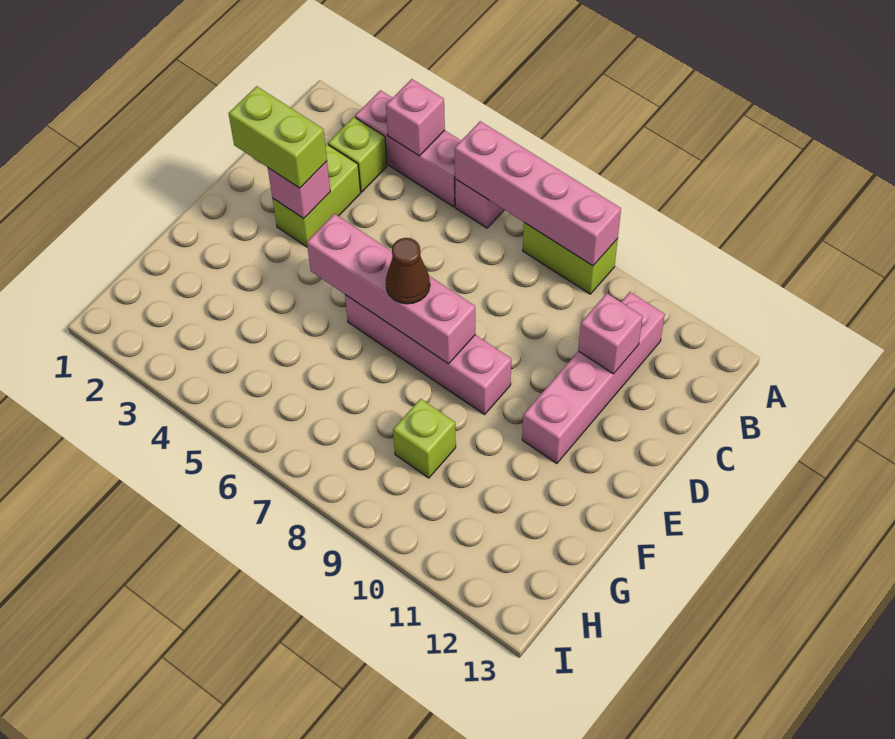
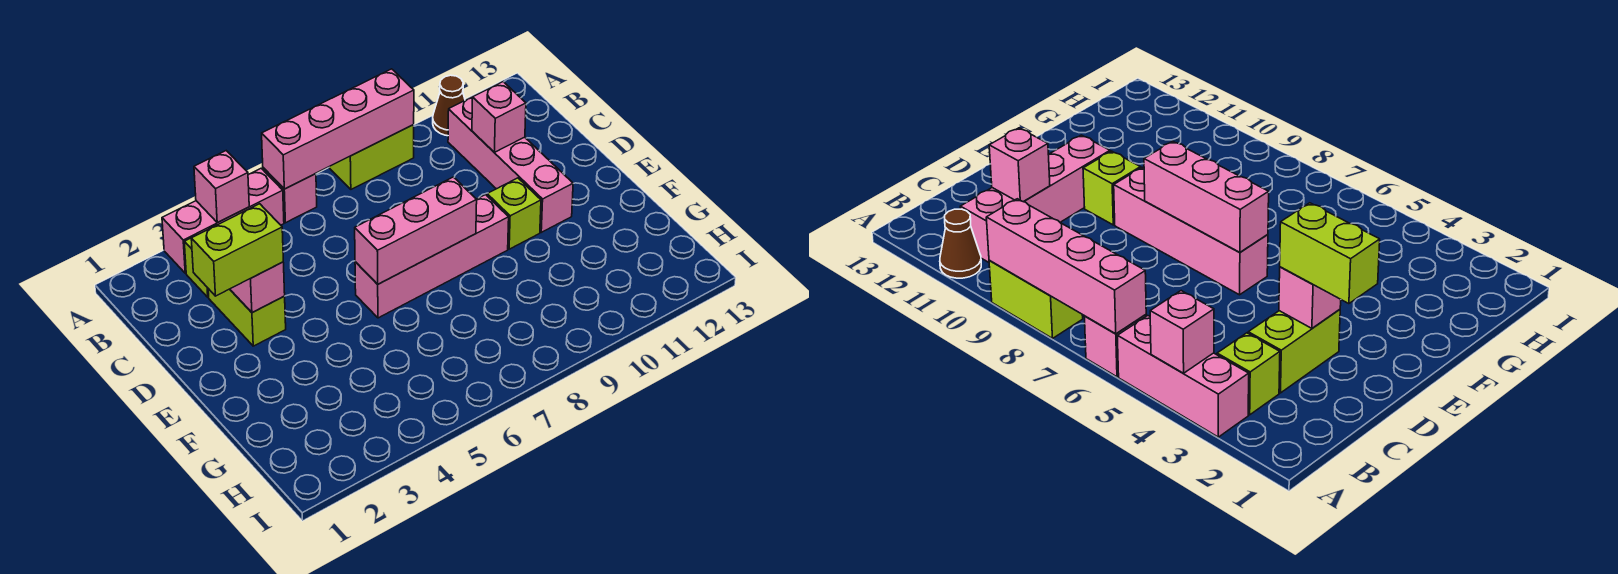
pink 1x4 brick [307,214,475,364] -> pink 1x3 brick [355,177,477,284]
brown 1x1 cone [386,238,430,304] -> brown 1x1 cone moved to [433,75,465,136]
lime 1x1 brick [393,399,456,478] -> lime 1x1 brick moved to [487,178,541,249]

